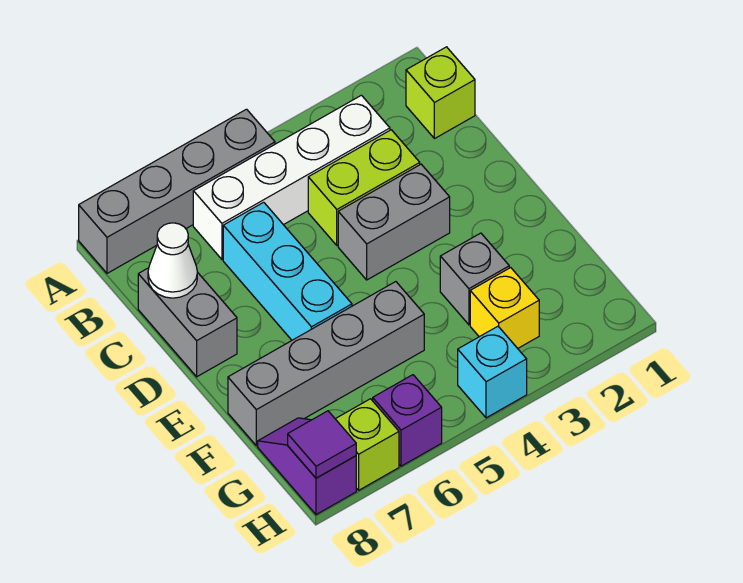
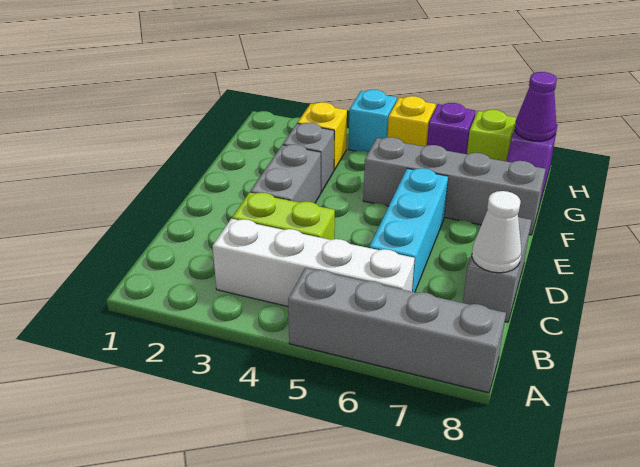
lime 1x1 brick [406,47,475,139] -> none
grey 1x2 brick [338,164,450,280] -> grey 1x2 brick turned to [250,144,321,203]
none -> yellow 1x1 brick [388,96,436,147]
purple 1x1 tile [288,411,356,478] -> purple 1x1 cone [515,72,557,141]

